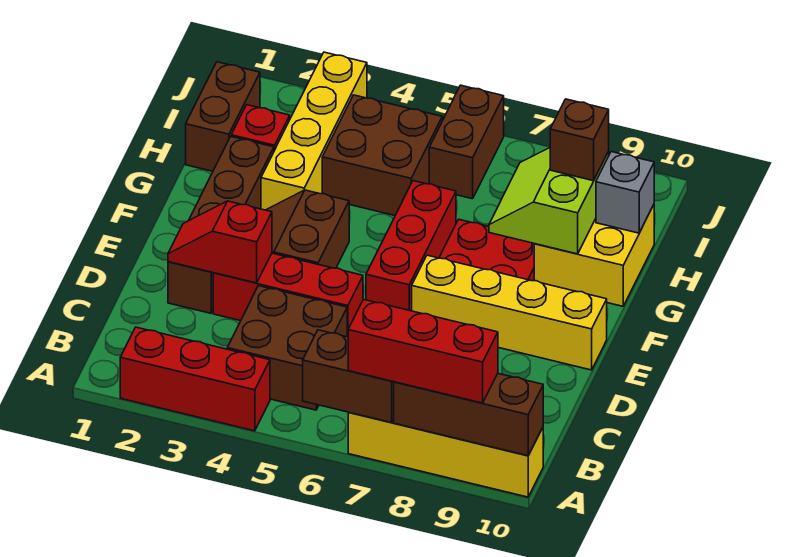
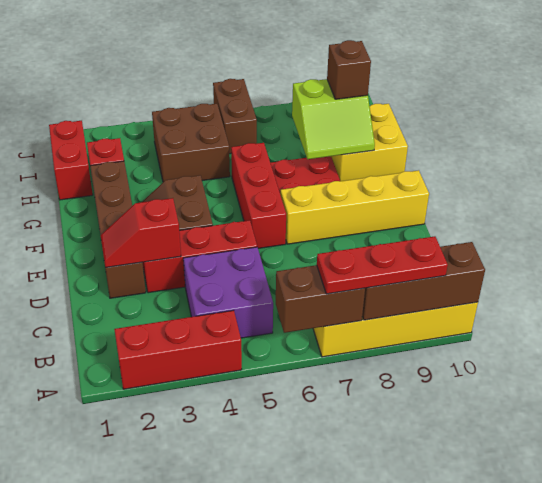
red 1x3 brick [348,299,498,403] -> red 1x3 plate [317,236,448,294]
brown 2x2 brick [227,286,347,410] -> purple 2x2 brick [183,247,273,338]
yellow 1x4 brick [261,52,367,210] -> none
lime 2x2 slope [489,148,609,254] -> lime 2x2 slope turned to [292,79,375,159]
brown 1x2 brick [186,62,260,171] -> red 1x2 brick [49,121,93,200]
grey 1x1 brick [596,152,654,233] -> none

